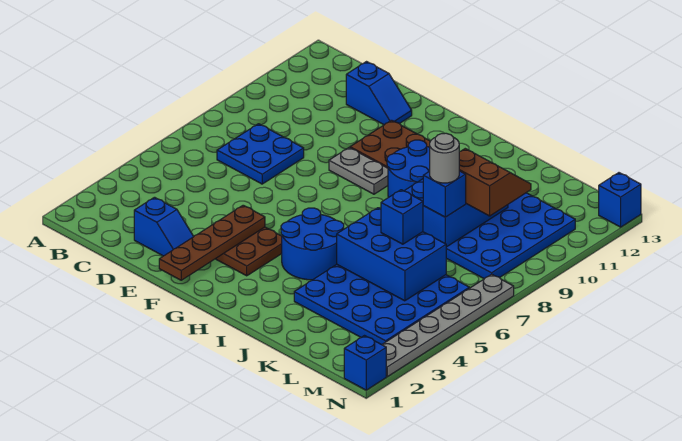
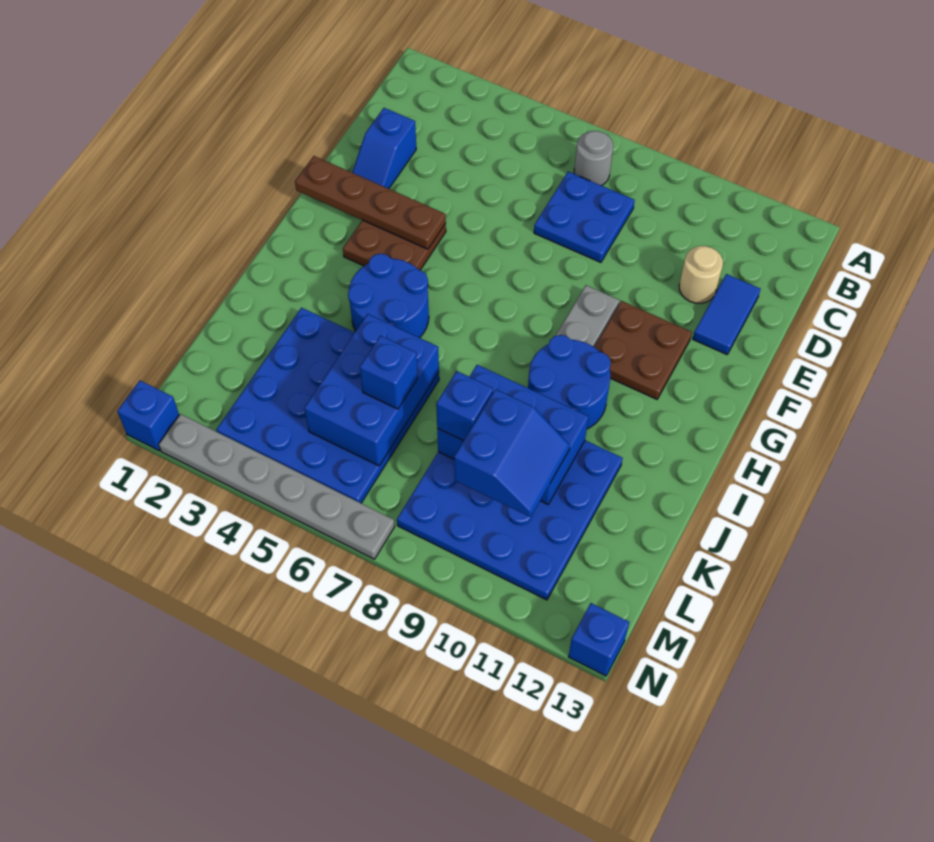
none -> tan 1x1 round brick [679,246,723,303]
blue 1x2 slope [346,62,412,125] -> blue 1x2 tile [693,274,760,354]
grey 1x1 round brick [430,133,459,183] -> grey 1x1 round brick moved to [574,131,613,186]
brown 2x2 slope [459,149,531,216] -> blue 2x2 slope [454,389,570,517]

